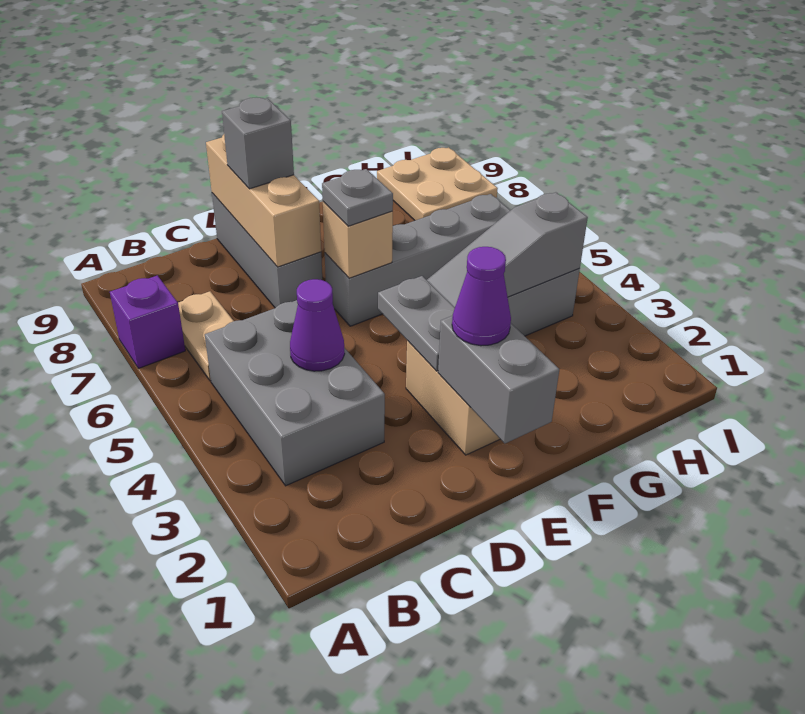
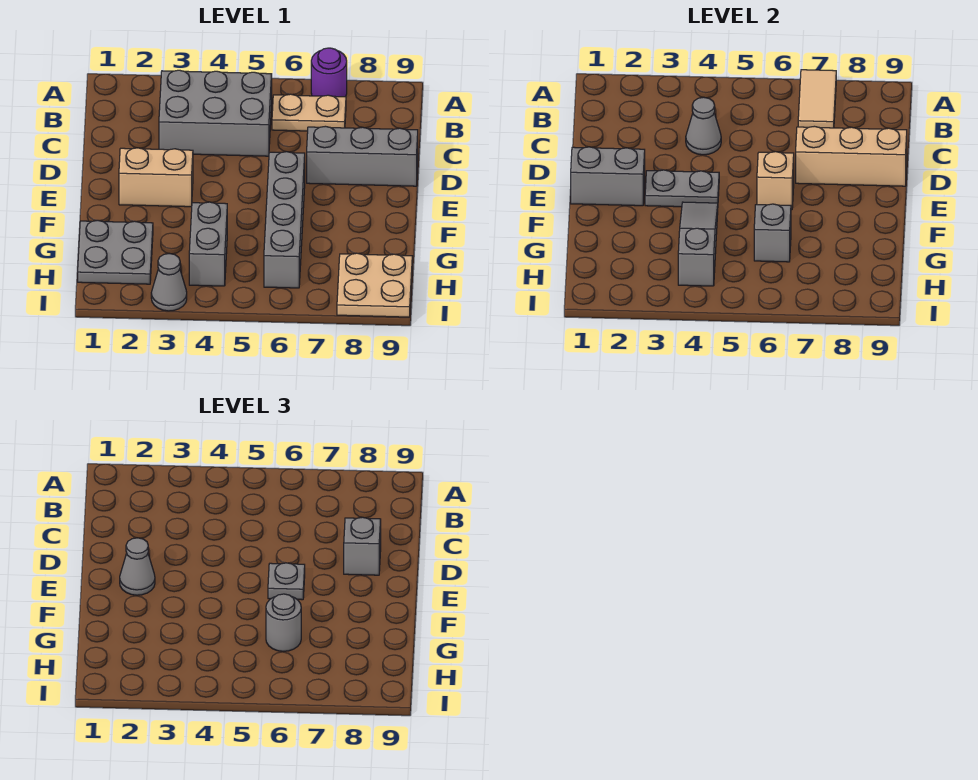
purple 1x1 brick [110,275,185,368] -> purple 1x1 round brick [311,48,347,97]
none -> tan 1x2 tile [798,70,836,128]
purple 1x1 cone [290,279,345,371] -> grey 1x1 cone [686,97,721,155]
purple 1x1 cone [452,247,511,346] -> grey 1x1 cone [120,538,155,595]
none -> grey 2x2 plate [78,220,153,284]
none -> grey 1x1 brick [754,204,791,262]
none -> grey 1x1 round brick [266,594,301,651]
none -> grey 1x1 cone [151,253,187,311]

